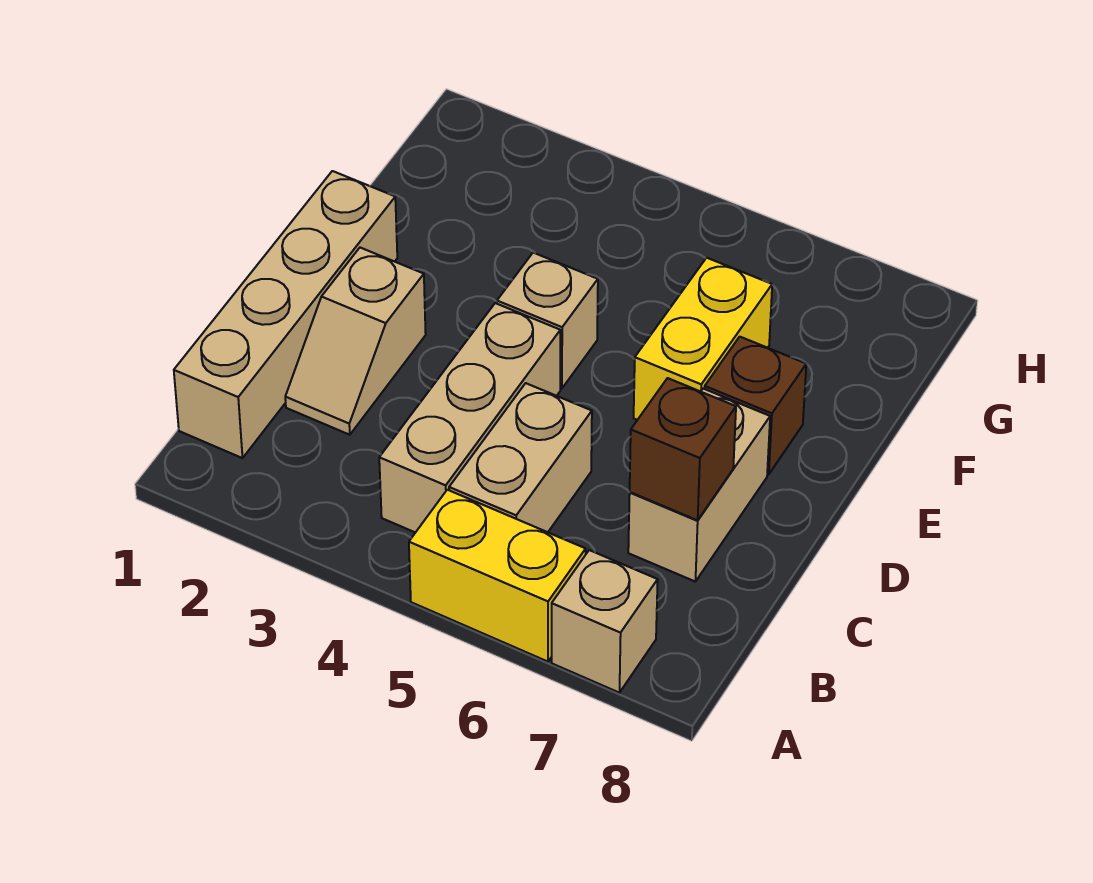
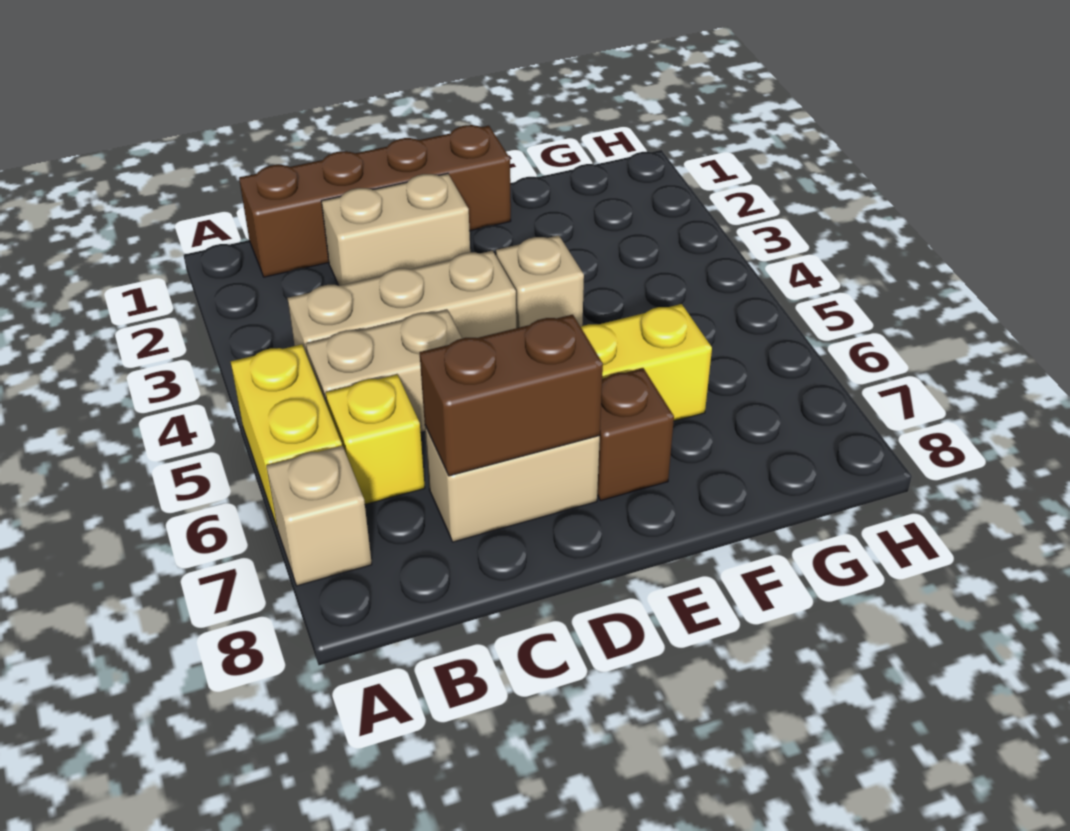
tan 1x4 brick [174,171,397,458] -> brown 1x4 brick [239,125,511,277]
none -> yellow 1x1 brick [325,375,425,504]
tan 1x2 slope [285,248,426,435] -> tan 1x2 brick [321,173,470,286]
brown 1x1 brick [630,378,736,520] -> brown 1x2 brick [420,315,603,476]

